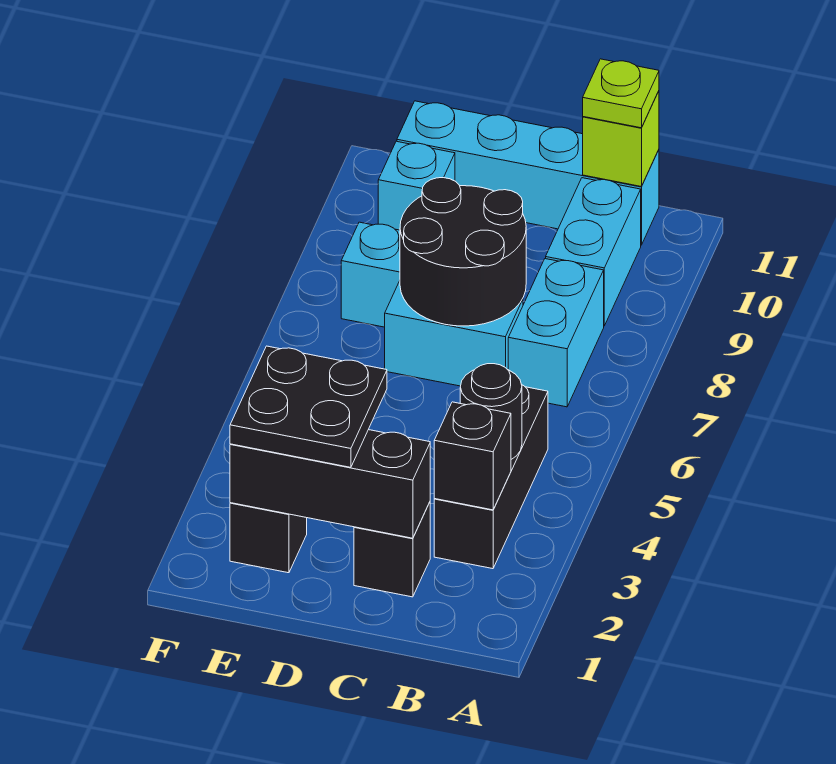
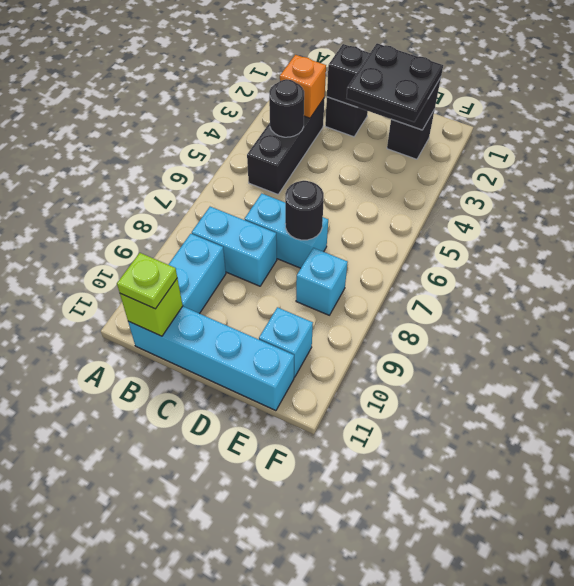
black 1x1 brick [434,402,511,510] -> orange 1x1 brick [280,55,326,118]
cyan 1x2 brick [508,259,604,407] -> cyan 1x2 brick turned to [192,207,277,286]
black 2x2 round brick [400,178,526,326] -> black 1x1 round brick [285,181,324,240]

